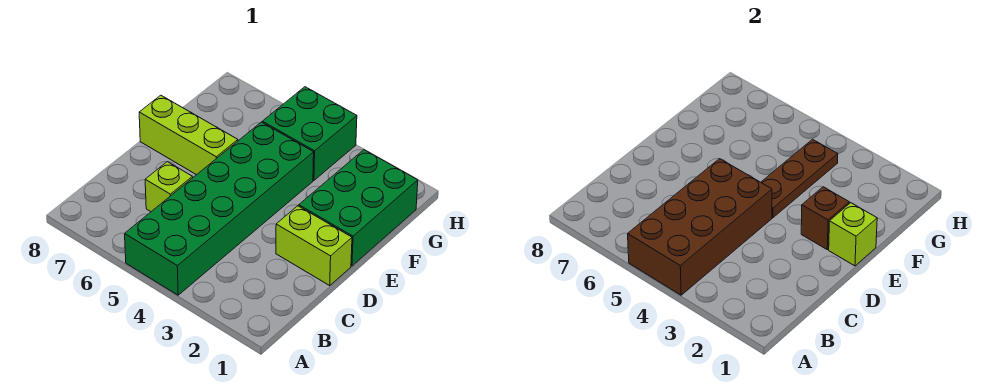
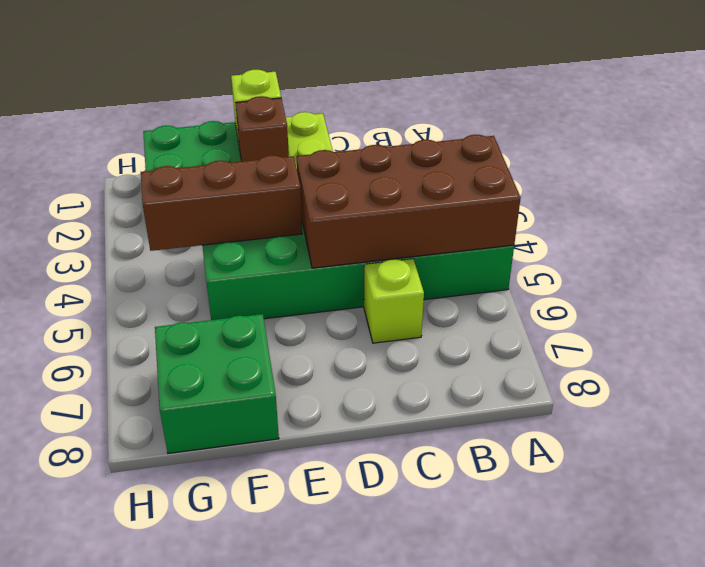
brown 1x3 plate [761,139,838,218] -> brown 1x3 brick [141,155,302,251]
lime 1x3 brick [139,95,238,175] -> none
green 2x2 brick [262,87,357,180] -> green 2x2 brick moved to [155,314,279,453]

